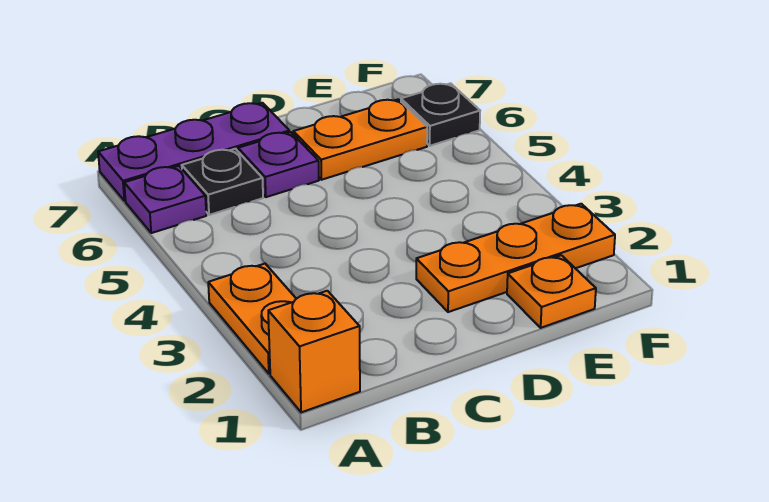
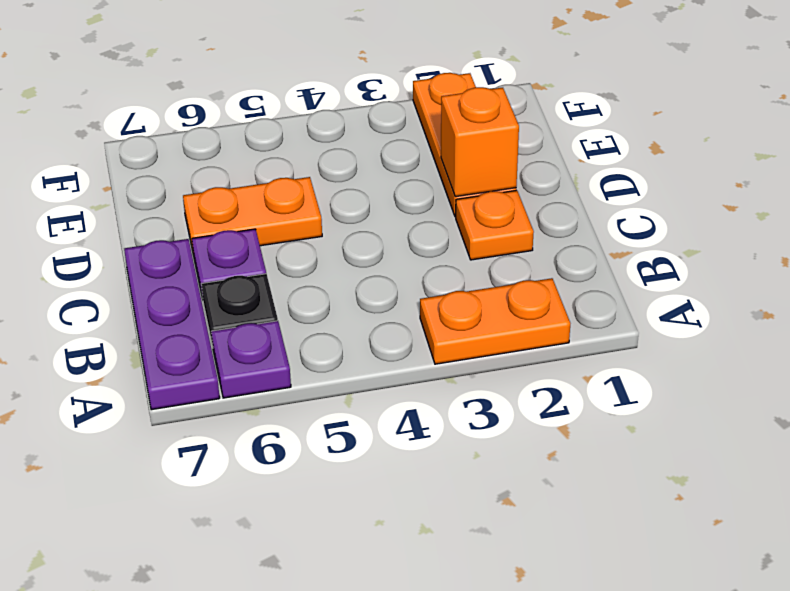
orange 1x1 brick [268,291,360,412] -> orange 1x1 brick moved to [441,87,519,197]
orange 1x2 plate [293,99,427,180] -> orange 1x2 plate turned to [183,177,322,255]
orange 1x1 plate [507,255,596,328] -> orange 1x1 plate moved to [456,190,534,260]
black 1x1 plate [401,83,480,146] -> none

